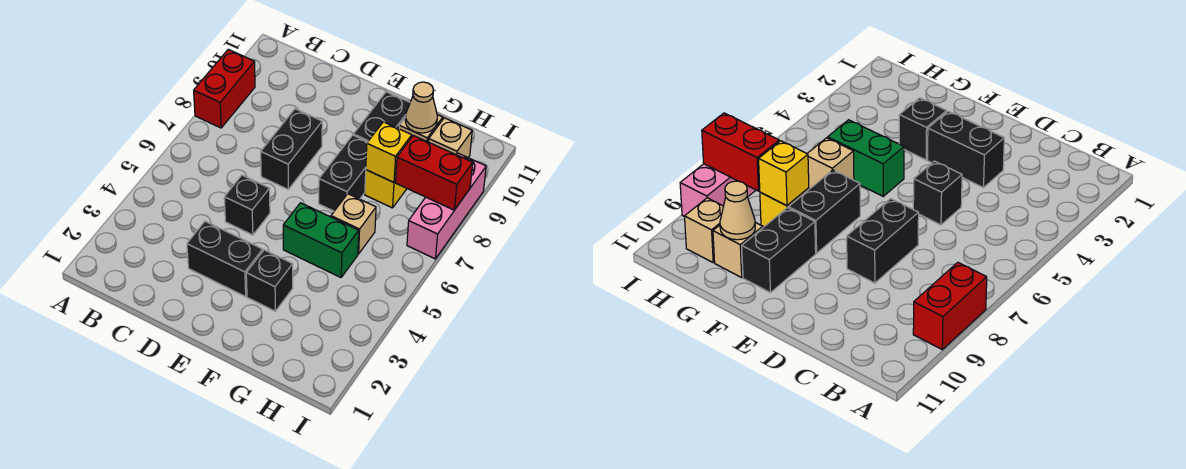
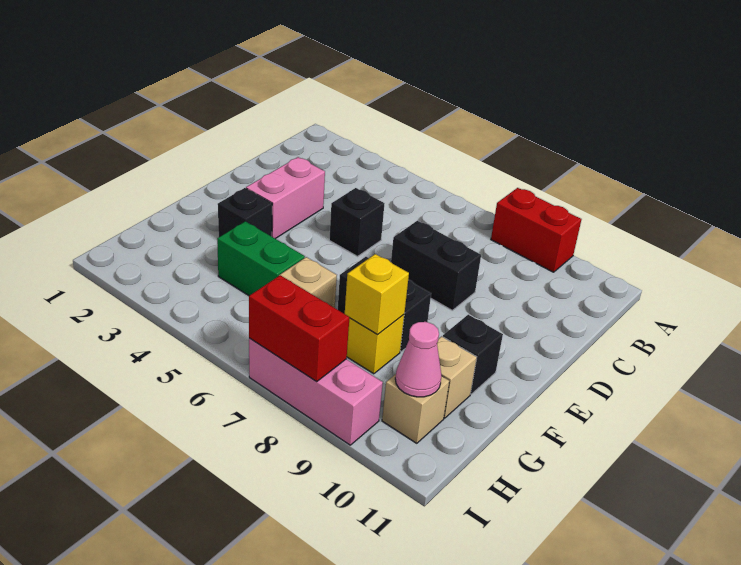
black 1x2 brick [187,221,263,297] -> pink 1x2 brick [246,157,325,239]
green 1x2 brick [283,203,359,277] -> green 1x2 brick turned to [217,221,305,296]
black 1x2 brick [353,92,410,142] -> black 1x1 brick [443,315,503,394]
tan 1x1 cone [405,82,437,133] -> none
red 1x2 brick [396,136,473,210] -> red 1x2 brick turned to [249,275,350,382]
none -> pink 1x1 cone [395,322,442,397]

